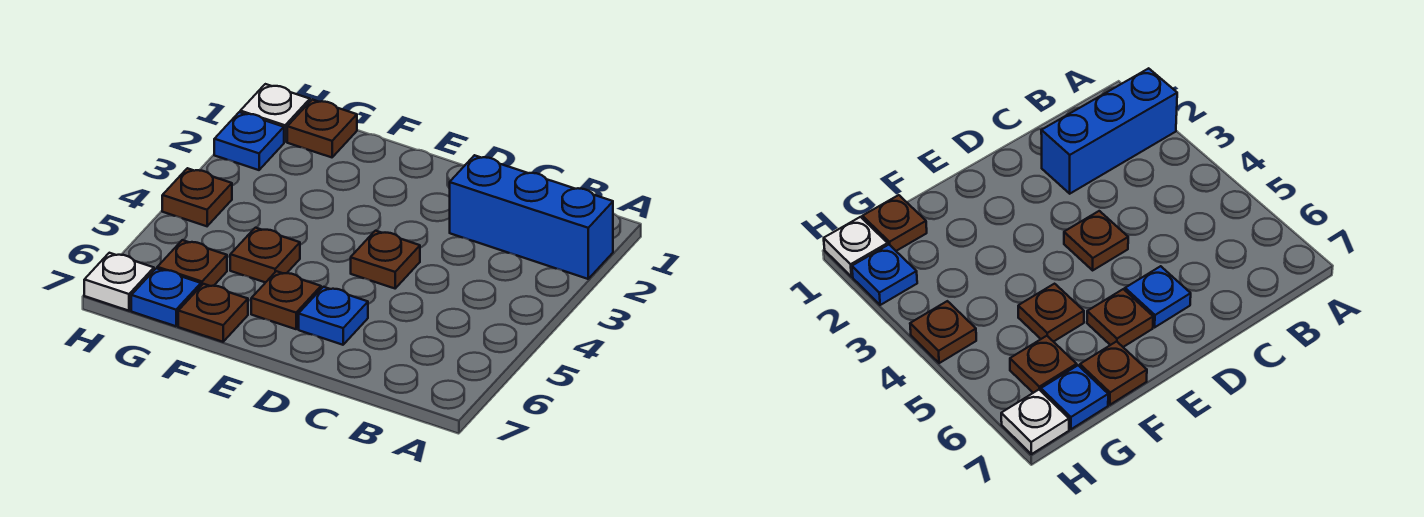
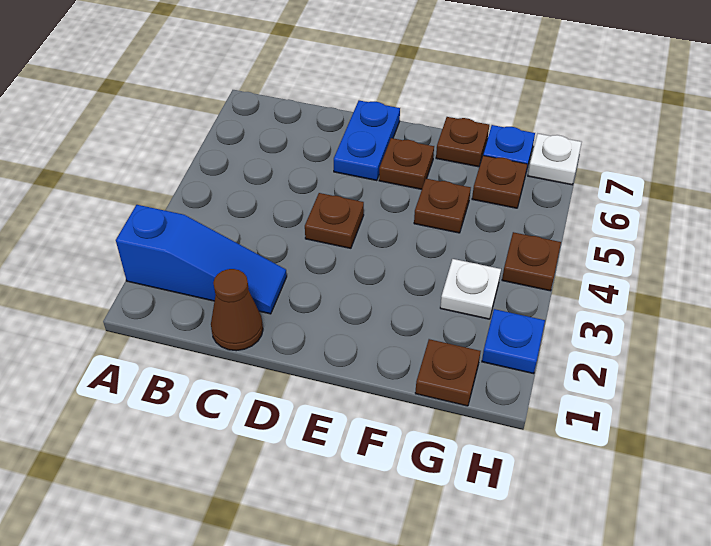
blue 1x3 brick [450,155,613,279] -> blue 1x3 slope [116,205,287,314]
none -> brown 1x1 cone [211,269,263,351]
blue 1x1 plate [299,287,368,345] -> blue 1x2 plate [334,101,400,181]
white 1x1 plate [240,84,310,142] -> white 1x1 plate moved to [440,259,501,319]

